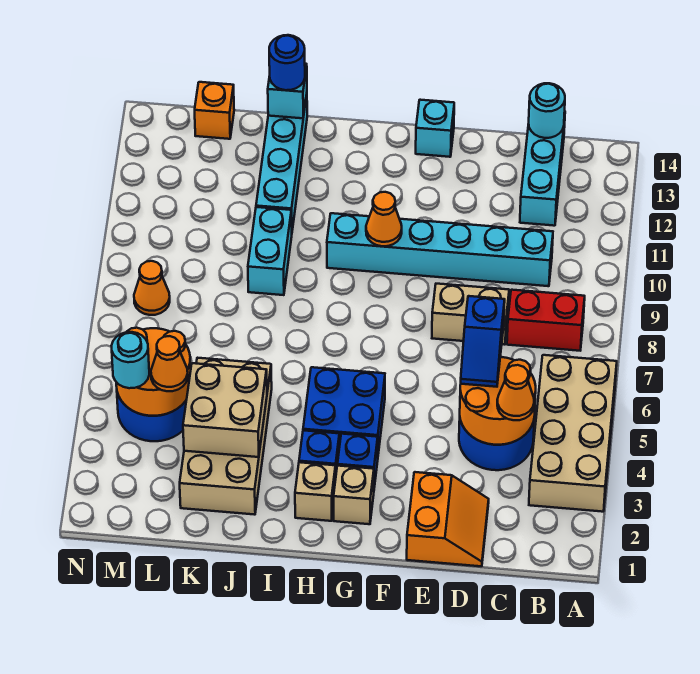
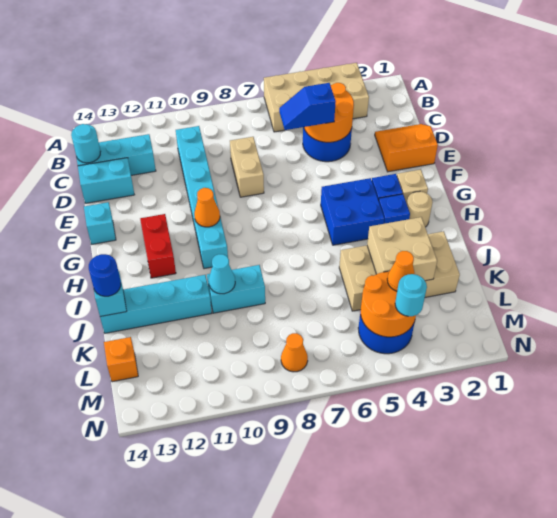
red 1x2 brick [507,290,585,351] -> red 1x2 brick moved to [140,214,176,278]
orange 1x1 cone [497,365,534,420] -> none
blue 1x2 slope [461,296,505,387] -> blue 1x2 slope turned to [279,83,336,130]
none -> cyan 1x2 brick [78,158,134,203]
tan 1x1 brick [295,462,336,521] -> tan 1x1 round brick [407,192,433,227]
none -> cyan 1x1 cone [209,254,235,294]

